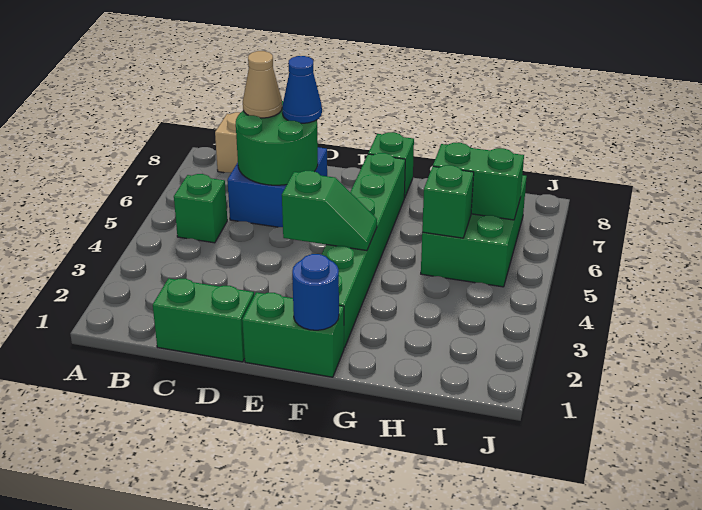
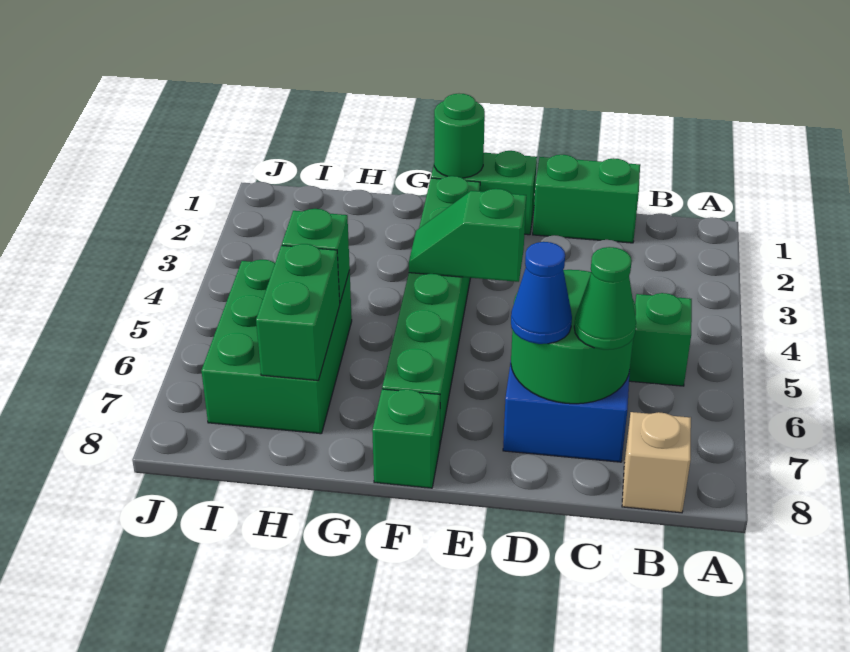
tan 1x1 cone [243,51,282,118] -> green 1x1 cone [574,247,636,350]
blue 1x1 round brick [292,254,339,330] -> green 1x1 round brick [434,94,485,178]
green 1x2 brick [433,143,524,220] -> green 1x2 brick turned to [256,244,340,381]

